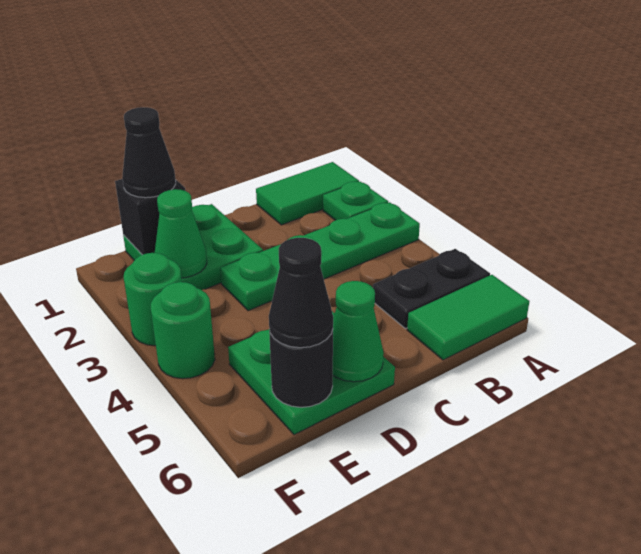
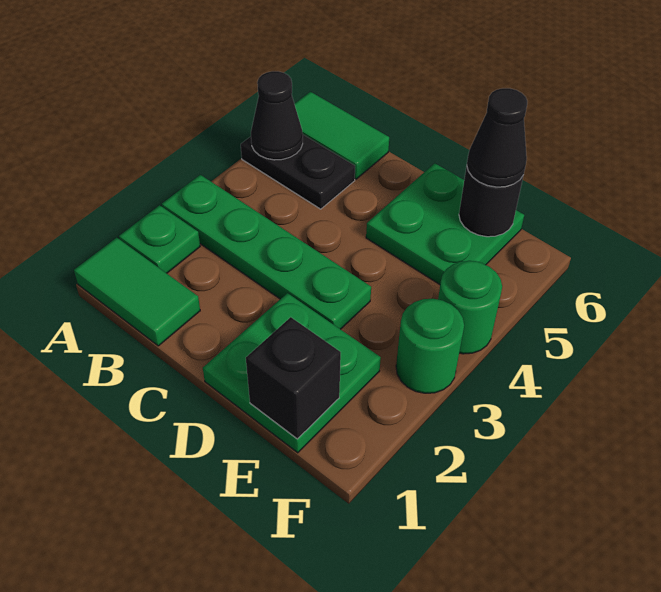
green 1x1 cone [333,281,384,382] -> none
black 1x1 cone [122,107,176,198] -> black 1x1 cone moved to [251,71,303,160]
green 1x1 cone [155,189,207,278] -> none

